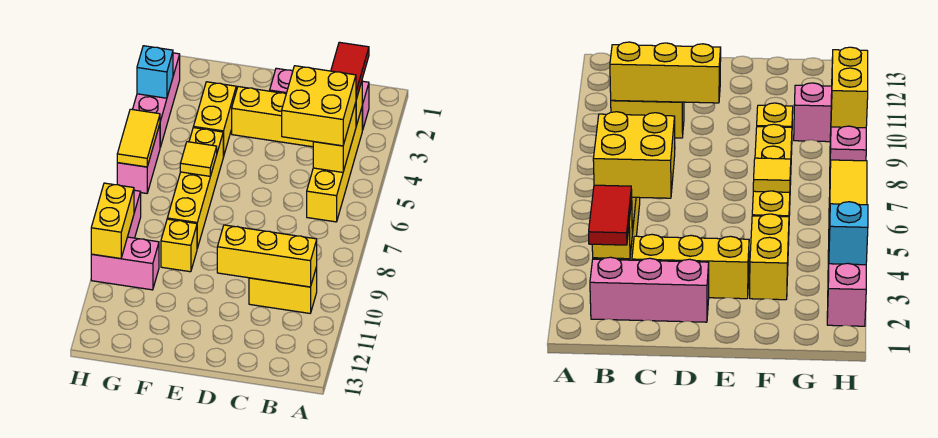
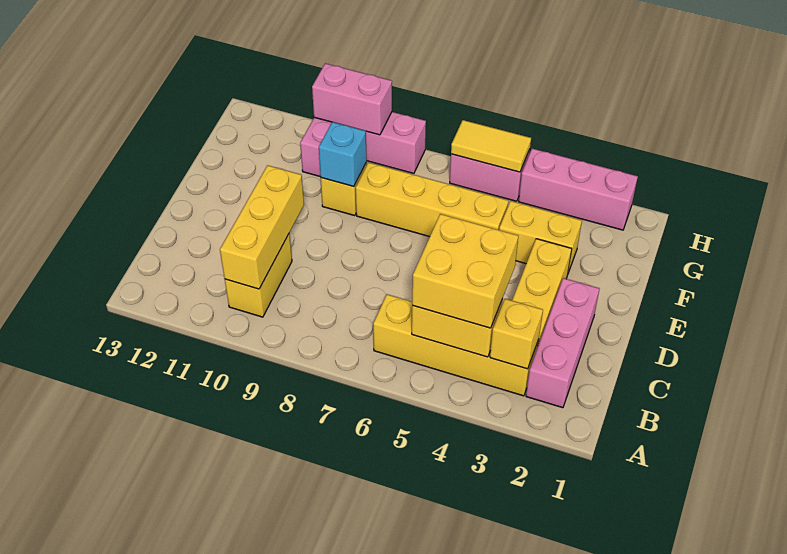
red 1x2 tile [331,42,369,99] -> none
yellow 1x1 tile [180,142,217,176] -> none
cyan 1x1 brick [137,46,173,98] -> cyan 1x1 brick moved to [319,122,367,187]
yellow 1x2 brick [91,183,134,259] -> pink 1x2 brick [312,63,392,135]

